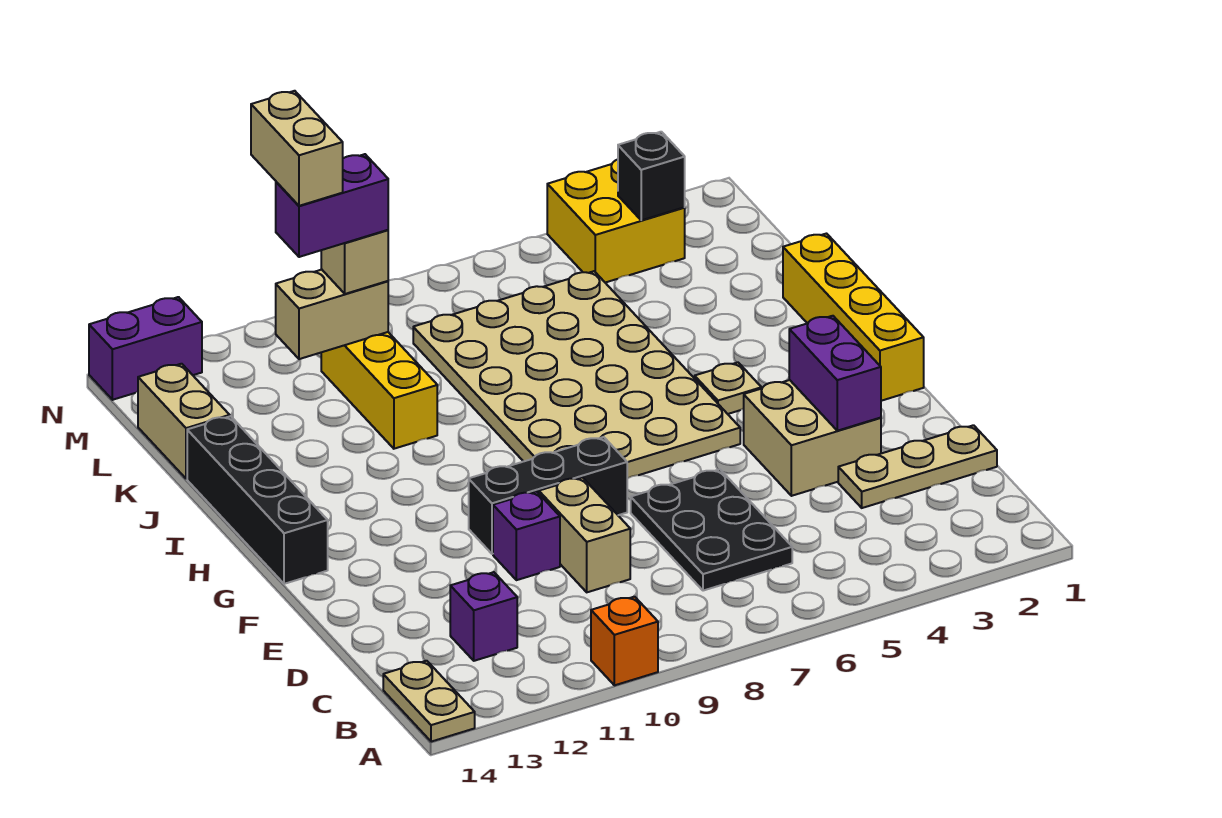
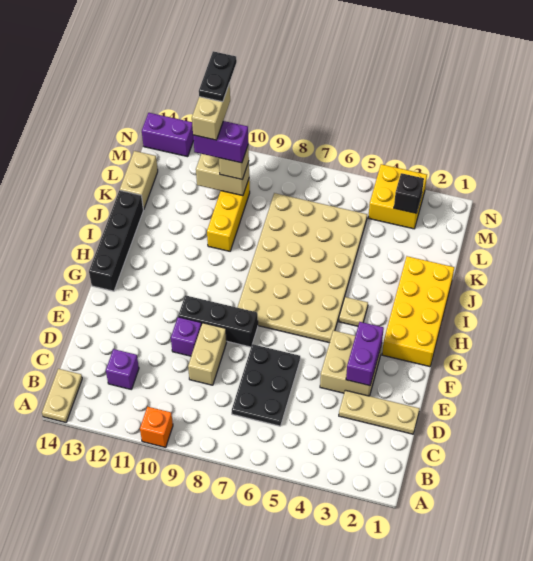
yellow 1x4 brick [783,234,924,401] -> yellow 2x4 brick [382,256,454,367]
none -> black 1x2 plate [199,51,237,102]

